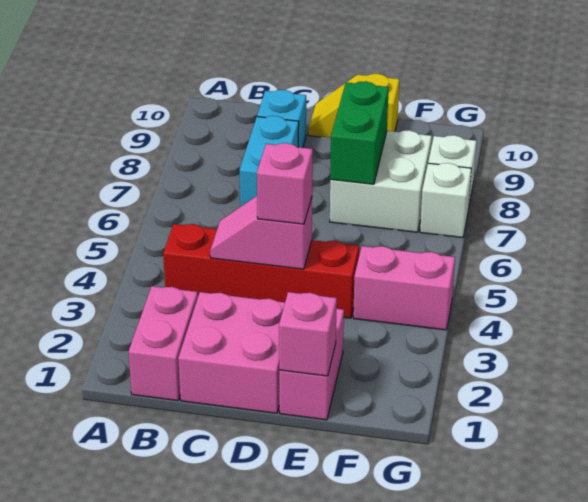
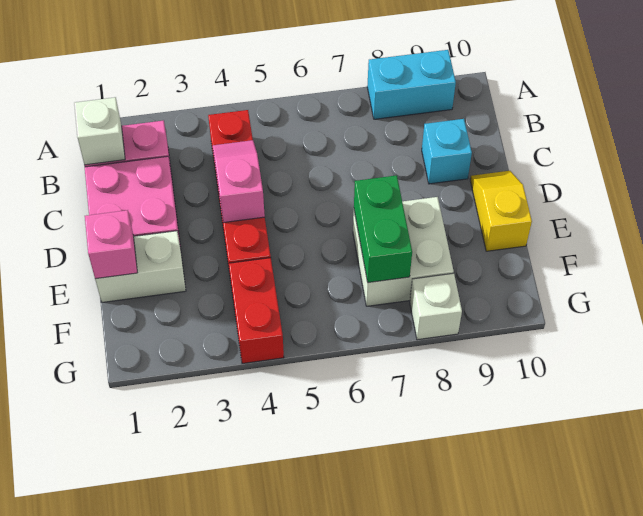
cyan 1x2 brick [240,116,299,207] -> cyan 1x2 brick moved to [367,50,456,119]
pink 1x1 brick [257,143,313,224] -> none
pink 1x2 brick [279,309,344,420] -> white 1x2 brick [95,231,186,302]
green 1x2 brick [330,81,389,184] -> green 1x2 brick turned to [354,175,412,283]
pink 1x2 brick [353,246,455,330] -> red 1x2 brick [229,258,284,364]
white 1x1 brick [420,163,471,238] -> white 1x1 brick moved to [74,97,125,165]

